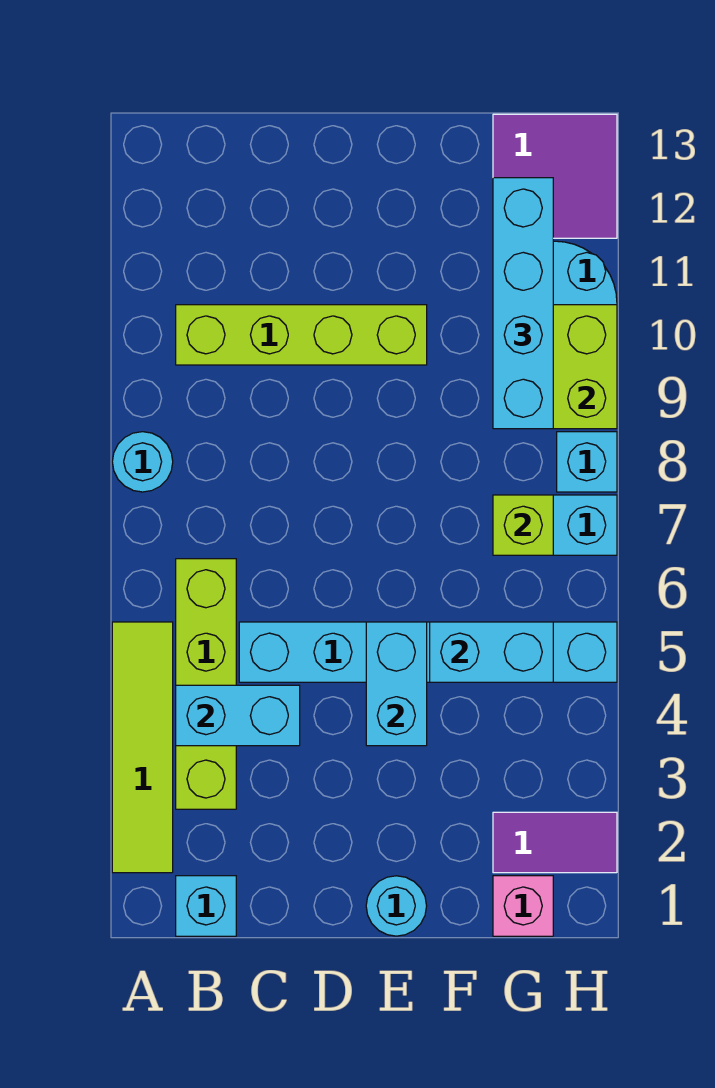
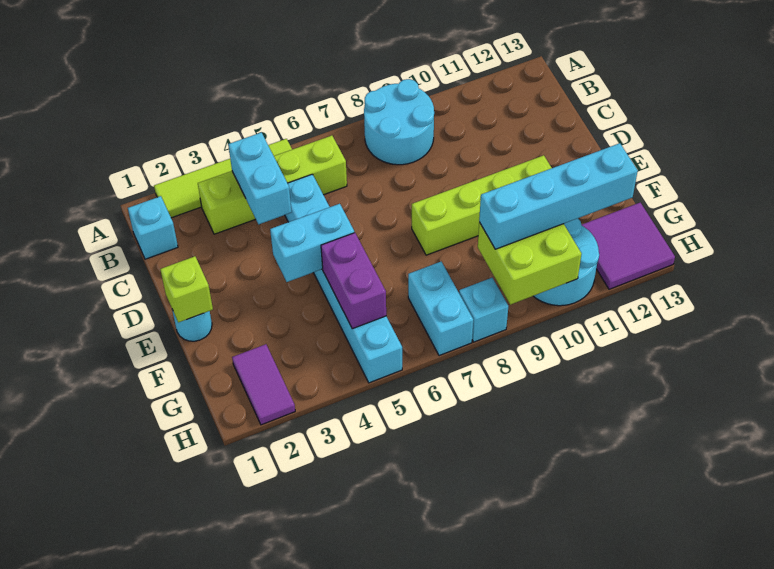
cyan 1x1 round brick [112,432,173,492] -> cyan 2x2 round brick [364,79,434,165]
lime 1x4 brick [176,305,427,365] -> lime 1x4 brick turned to [412,155,551,255]
cyan 1x2 brick [430,622,553,682] -> purple 1x2 brick [321,233,386,329]
pink 1x1 brick [493,876,553,936] -> none
lime 1x1 brick [493,495,553,555] -> lime 1x1 brick moved to [160,256,213,322]

